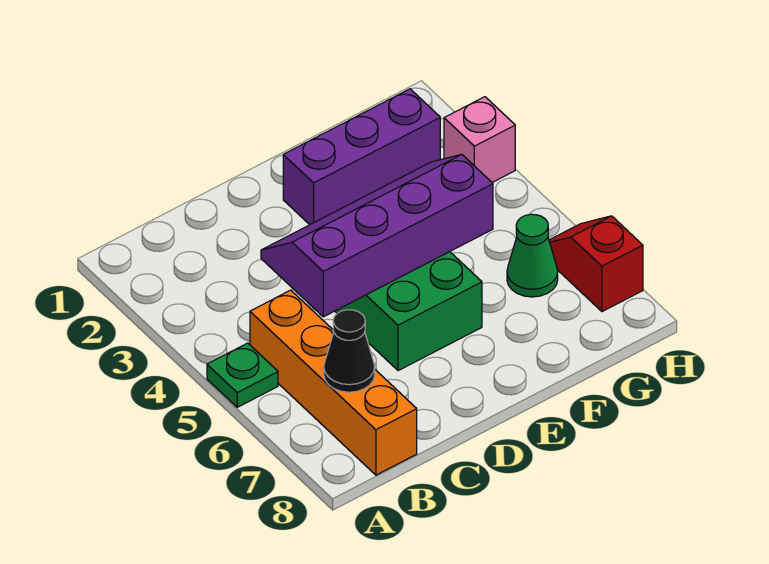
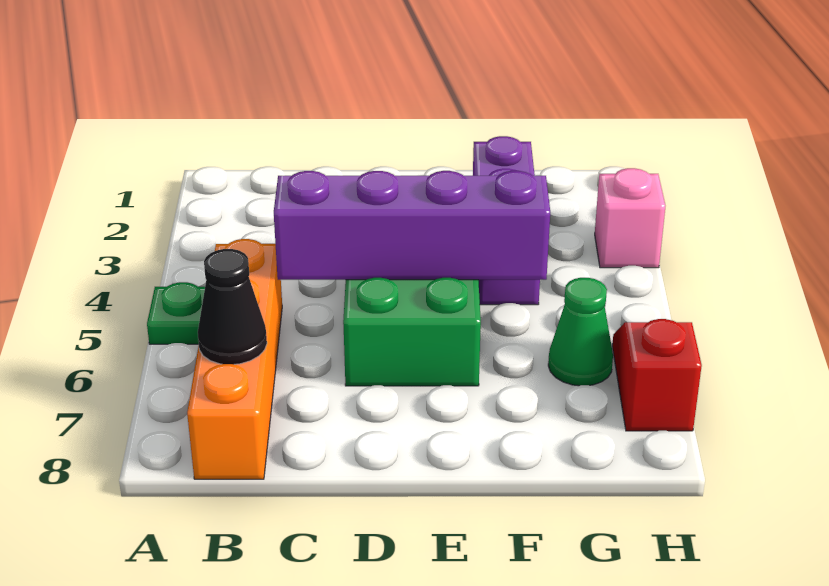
purple 1x3 brick [283,89,440,225] -> purple 1x3 brick turned to [473,136,540,305]

